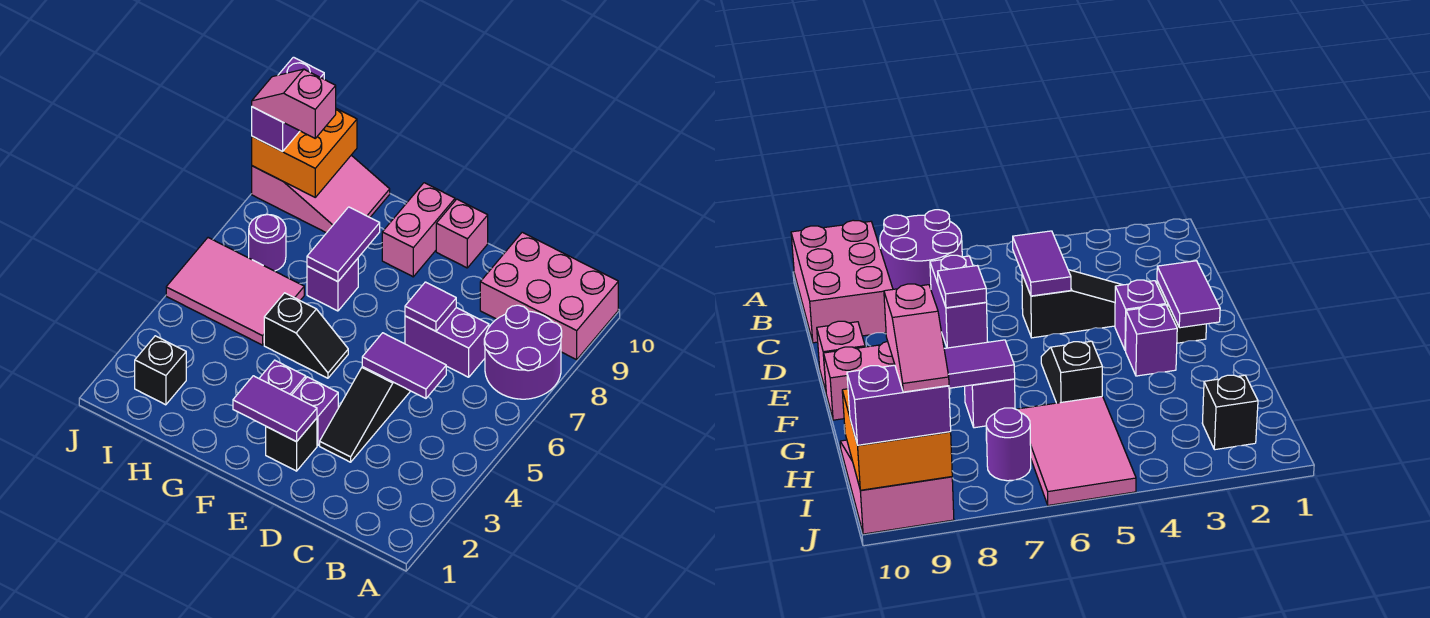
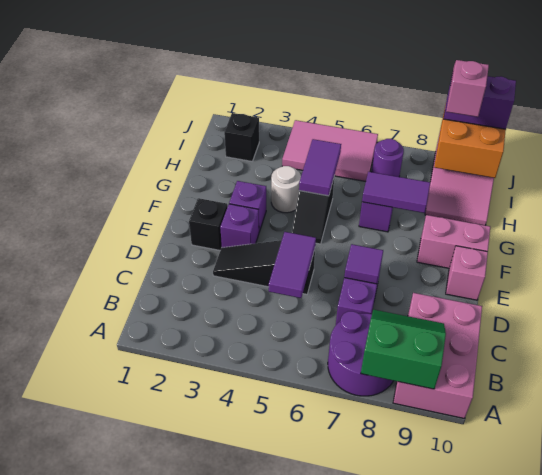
none -> green 2x2 slope [361,310,446,389]
purple 1x2 tile [233,376,317,442] -> purple 1x2 tile moved to [299,139,341,196]
none -> white 1x1 round brick [271,166,301,213]
pink 2x3 tile [166,238,304,345] -> pink 2x3 tile turned to [282,120,378,181]

